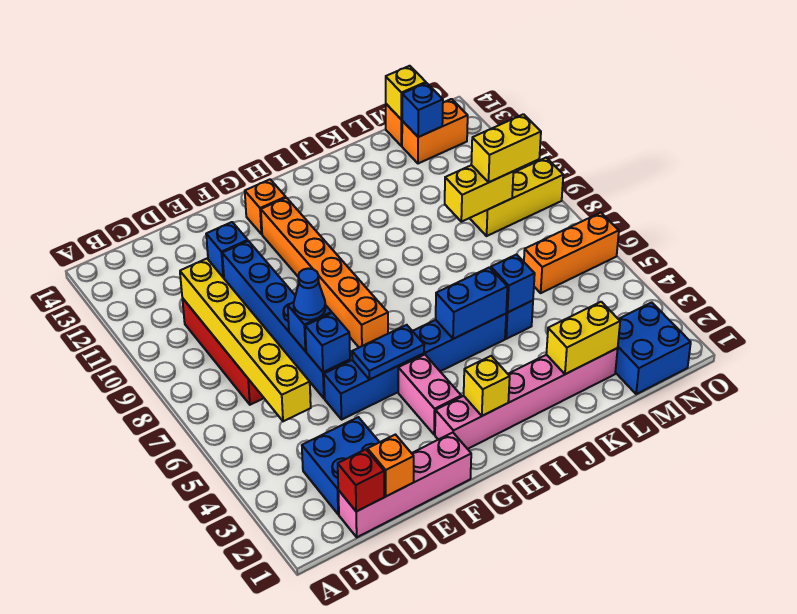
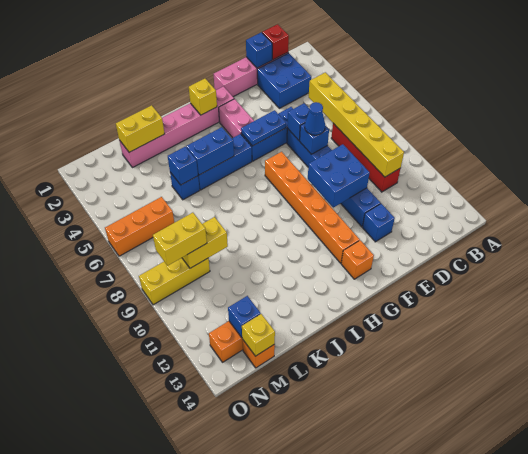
orange 1x1 brick [367,435,414,496] -> blue 1x1 brick [246,32,272,68]
blue 2x2 brick [615,303,691,394] -> blue 2x2 brick moved to [308,144,370,207]

